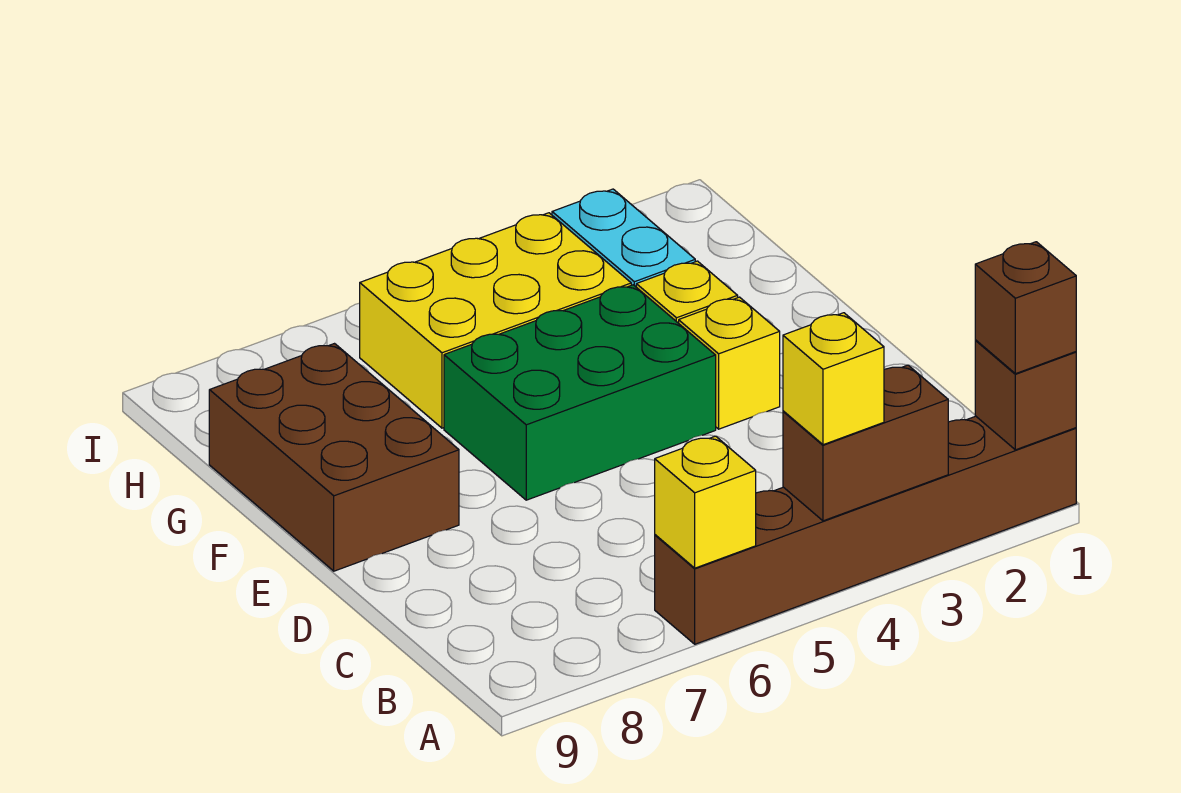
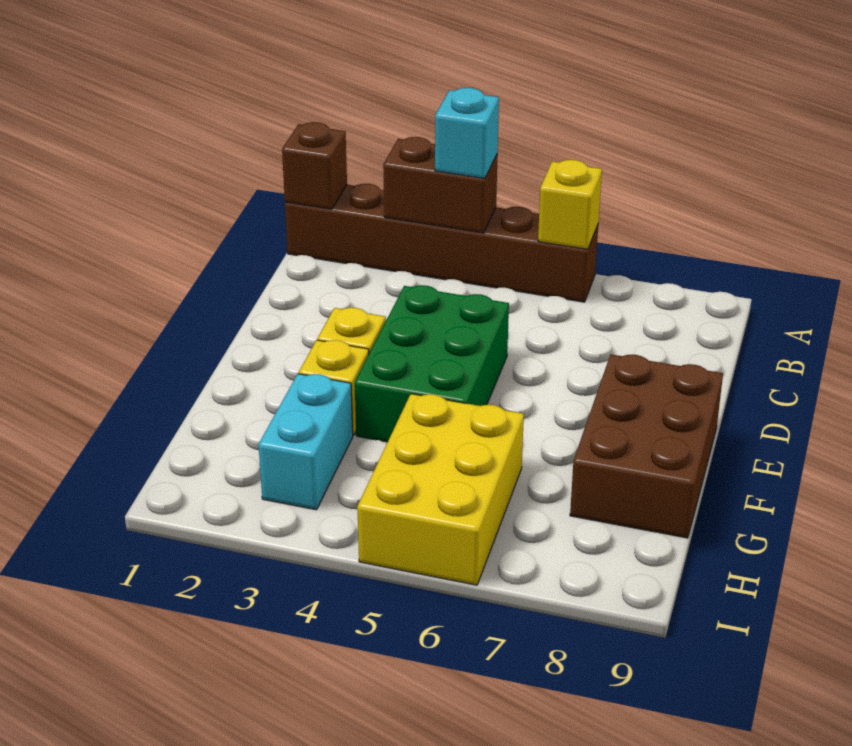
brown 1x1 brick [975,242,1076,374] -> none
yellow 1x1 brick [783,313,884,445] -> cyan 1x1 brick [435,88,499,179]
green 2x3 brick [444,285,716,500] -> green 2x3 brick turned to [355,285,509,442]
yellow 2x3 brick [360,213,631,428] -> yellow 2x3 brick turned to [357,394,524,585]

